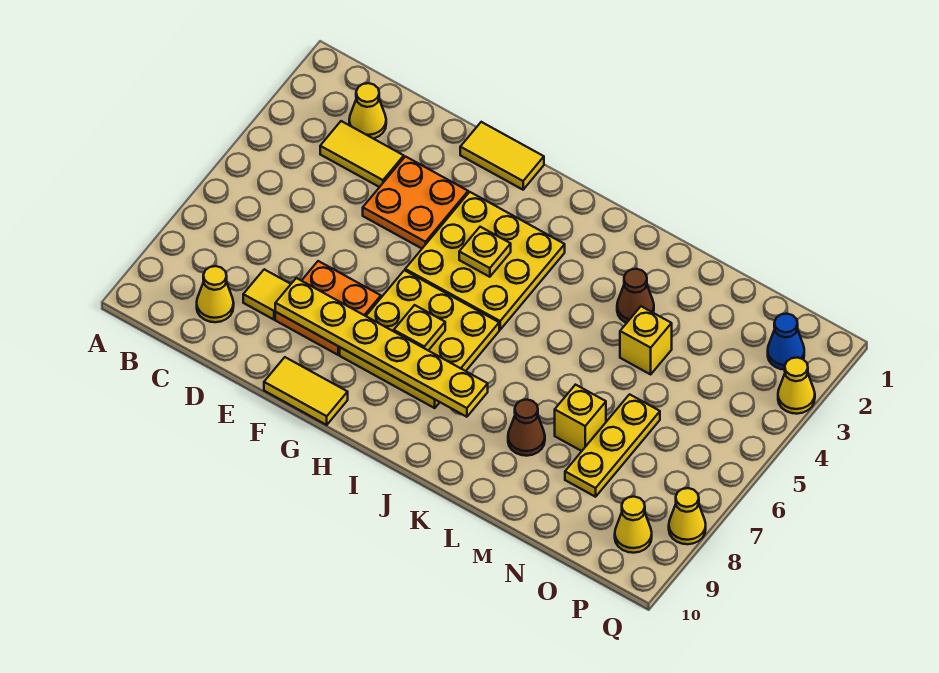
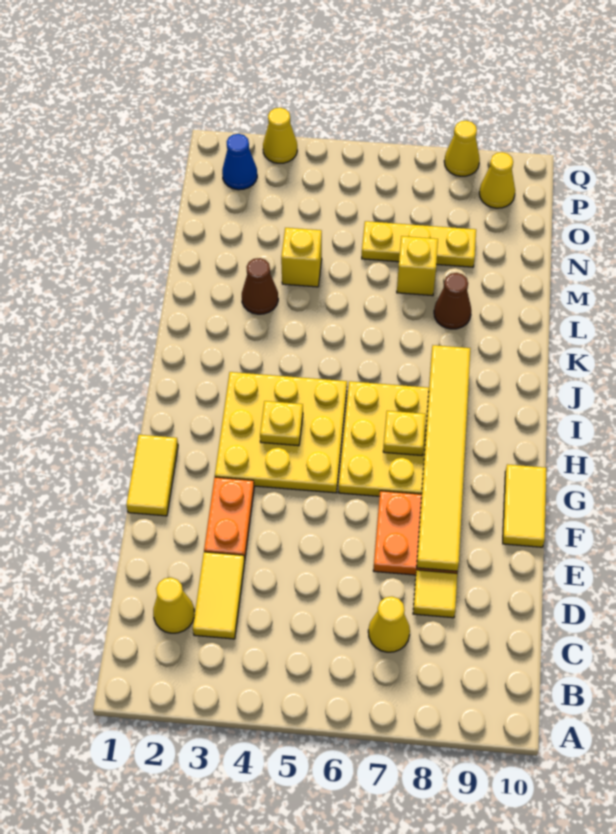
yellow 1x1 cone [197,266,234,322] -> yellow 1x1 cone moved to [368,597,410,652]
orange 2x2 plate [363,157,468,248] -> orange 1x2 plate [204,477,254,561]
yellow 1x6 plate [275,278,488,417] -> yellow 1x6 tile [417,345,471,571]

